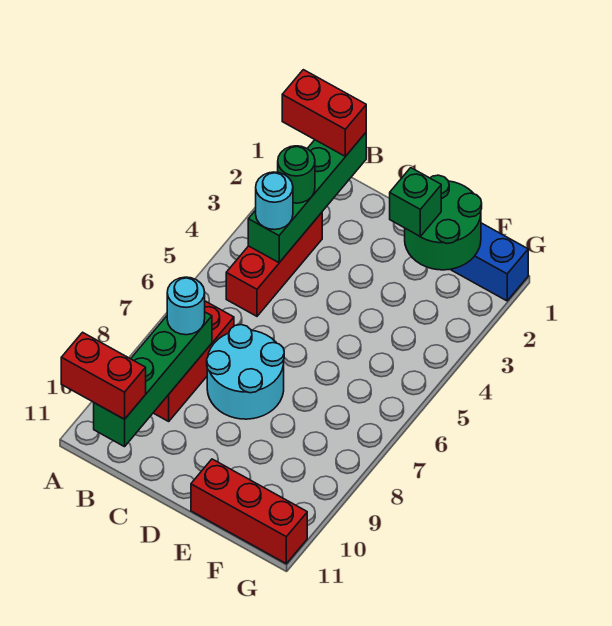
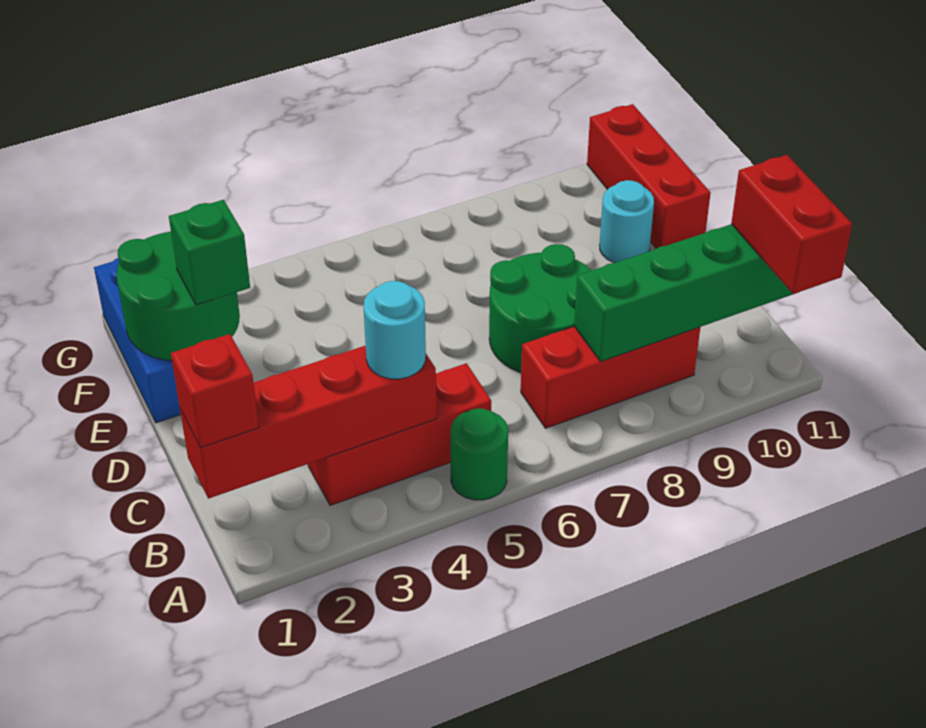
red 1x2 brick [282,70,366,156] -> red 1x1 brick [171,334,259,448]
green 1x4 brick [248,133,366,263] -> red 1x4 brick [180,345,437,499]
green 1x1 round brick [278,146,315,203] -> green 1x1 round brick moved to [450,408,508,500]
cyan 1x1 round brick [167,277,205,335] -> cyan 1x1 round brick moved to [600,180,654,263]
cyan 2x2 round brick [207,325,284,419] -> green 2x2 round brick [489,244,591,373]

